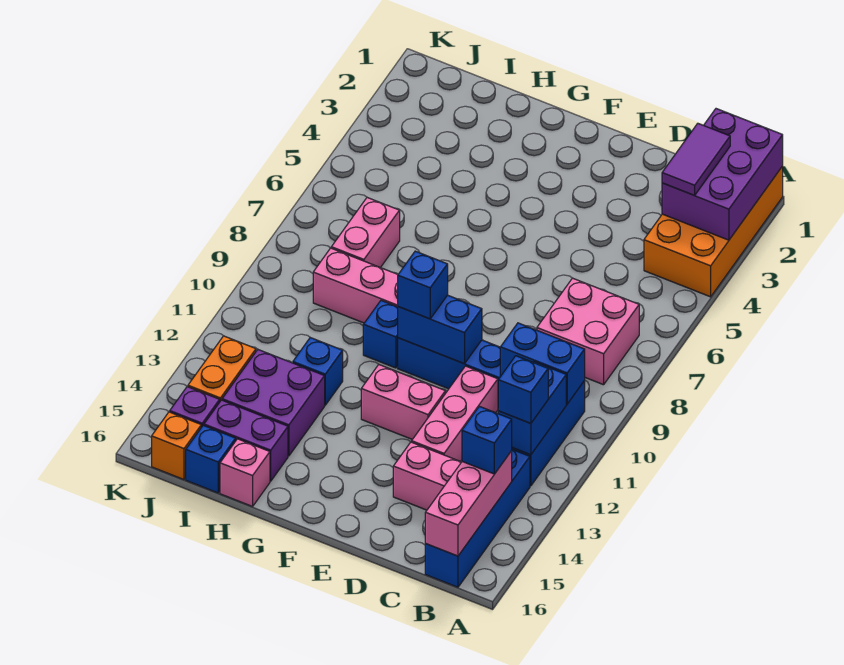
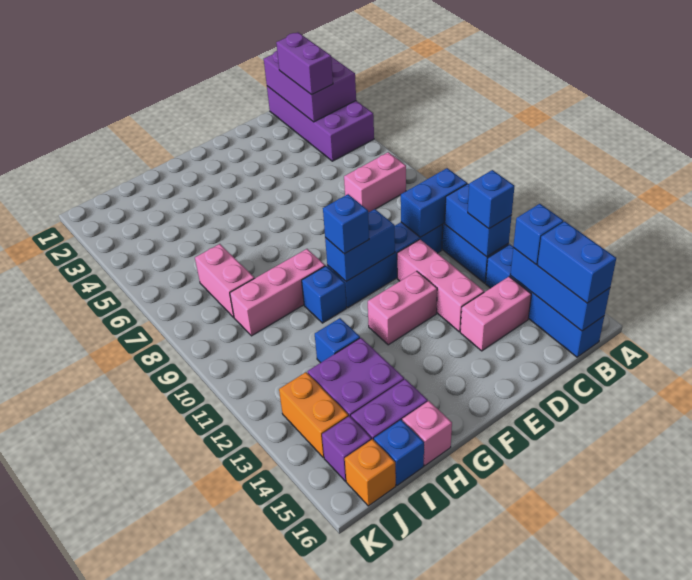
orange 2x4 brick [644,166,783,297] -> purple 2x4 brick [267,86,374,161]
purple 1x2 tile [662,123,730,195] -> purple 1x2 brick [276,32,333,95]
pink 2x2 brick [537,278,639,385] -> pink 1x2 brick [344,152,406,213]
pink 1x3 brick [425,451,512,556] -> blue 1x3 brick [510,248,610,331]
none -> blue 1x2 brick [537,221,616,303]

